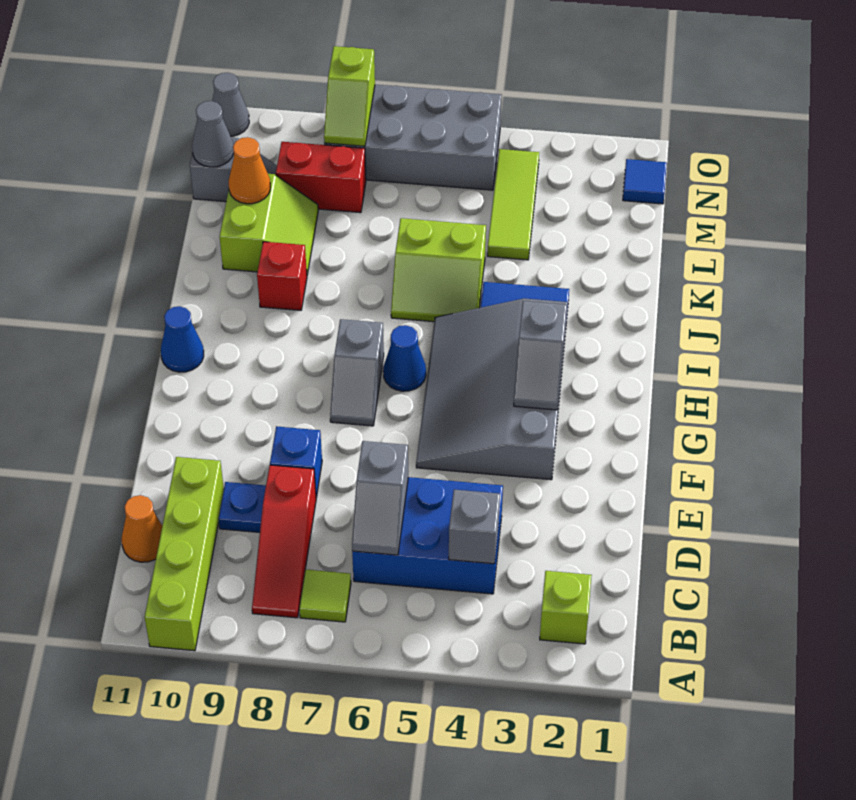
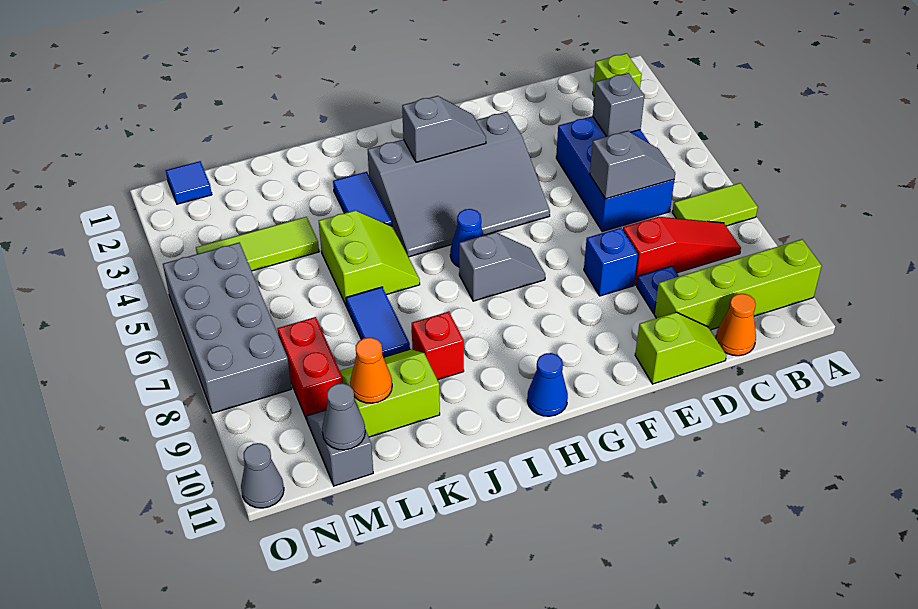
lime 1x1 tile [299,569,351,622] -> lime 1x2 tile [672,183,758,226]
none -> blue 1x2 tile [346,287,410,357]
lime 1x2 slope [324,46,375,146] -> lime 1x2 slope moved to [635,312,726,384]

